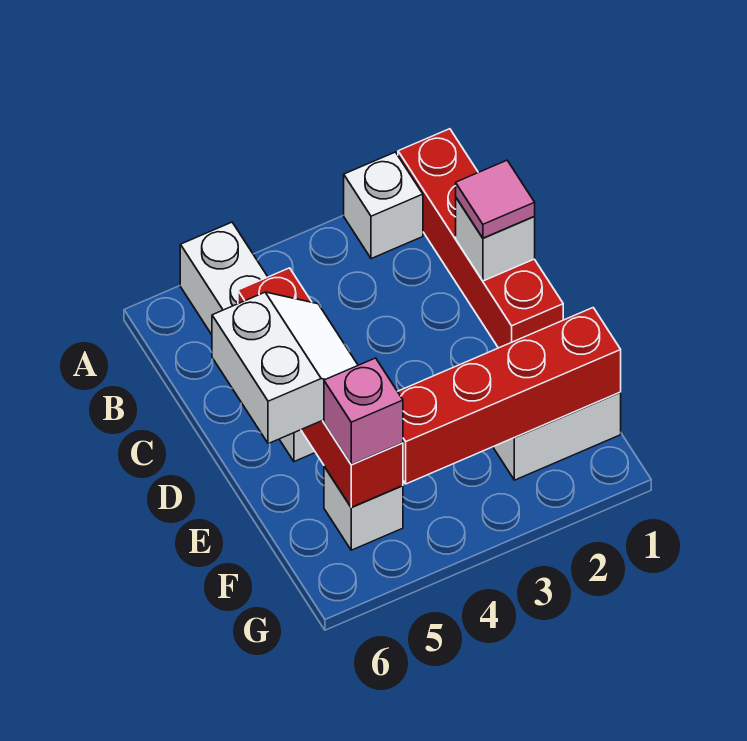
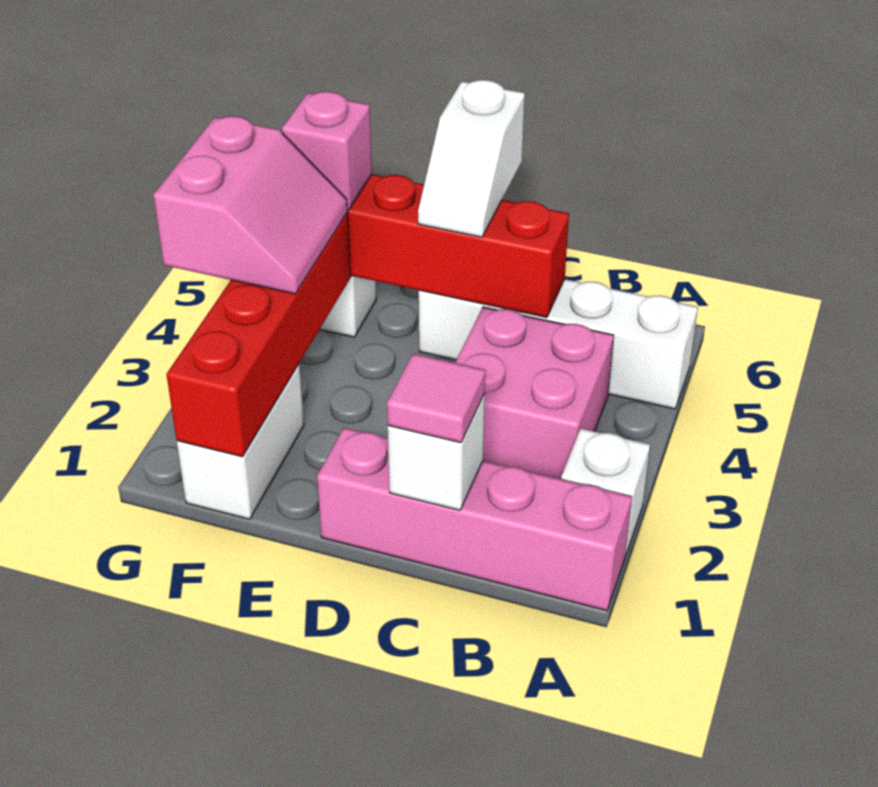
red 1x4 brick [398,129,563,348] -> pink 1x4 brick [317,428,632,611]
none -> pink 2x2 brick [455,307,614,479]
white 2x2 slope [212,292,358,444] -> white 1x2 slope [418,80,525,237]
none -> pink 2x2 slope [154,116,348,294]

